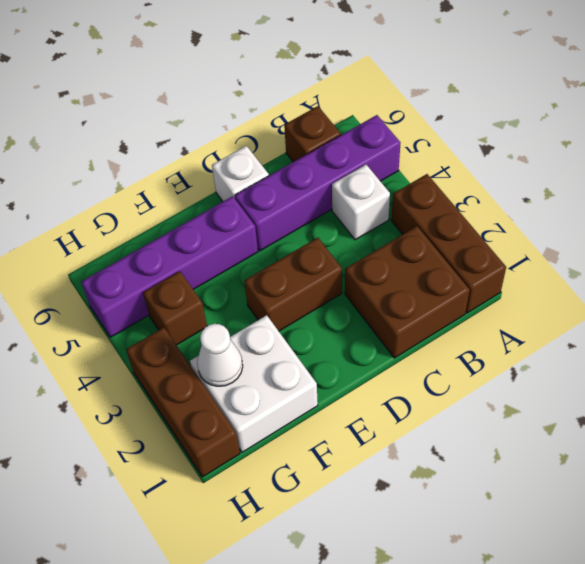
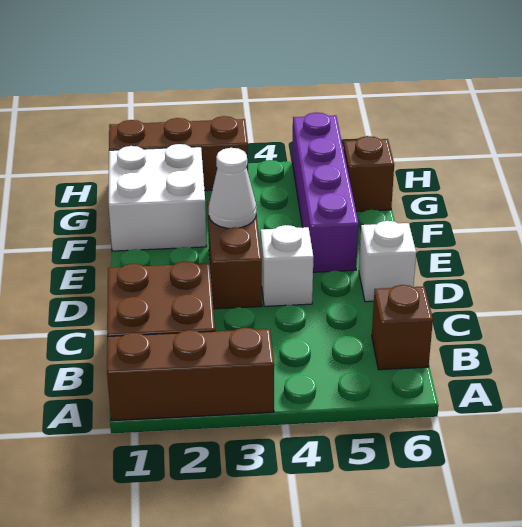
purple 1x4 brick [235,115,400,251] -> none
white 1x1 brick [332,165,390,240] -> white 1x1 brick moved to [261,225,313,306]
white 1x1 cone [197,324,243,386] -> white 1x1 cone moved to [209,148,256,228]
brown 1x1 brick [143,271,207,345] -> brown 1x1 brick moved to [343,136,394,212]

